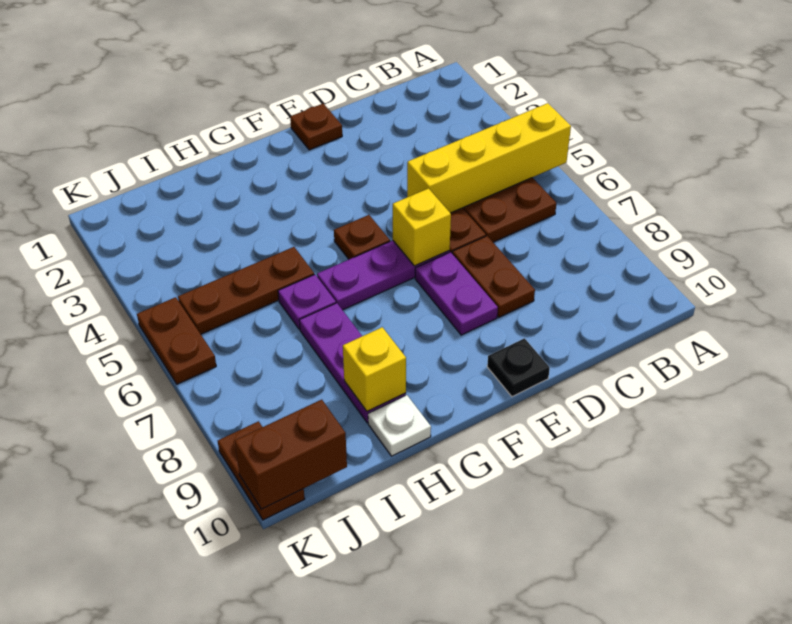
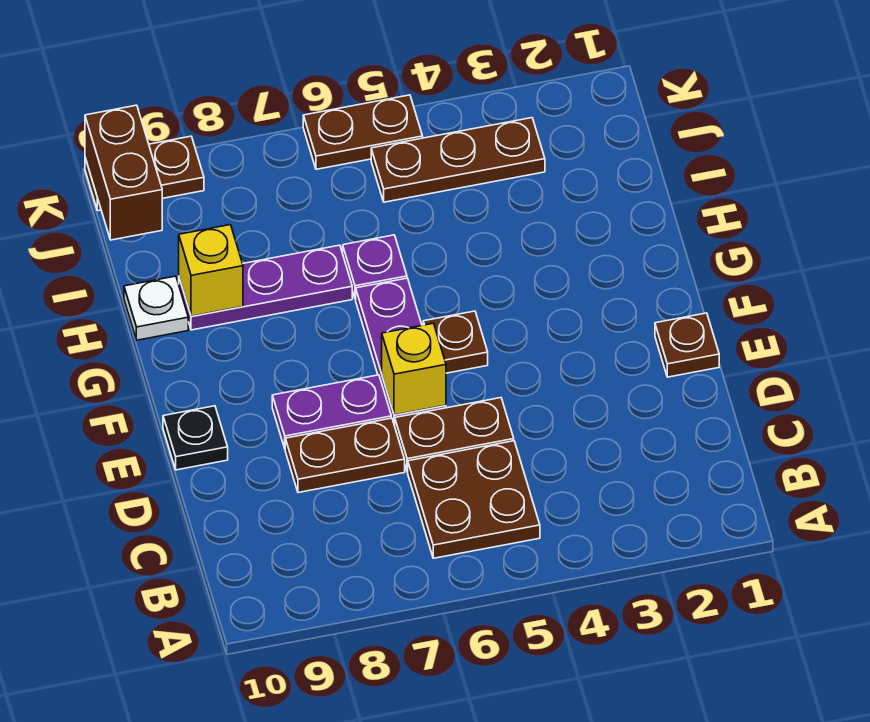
yellow 1x4 brick [407,103,571,213] -> none
brown 1x3 plate [178,247,314,334] -> brown 1x3 plate turned to [371,118,545,202]

